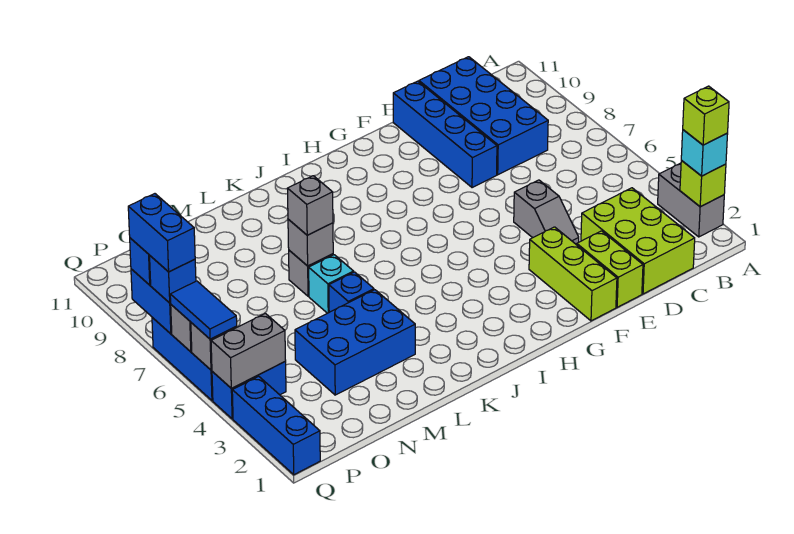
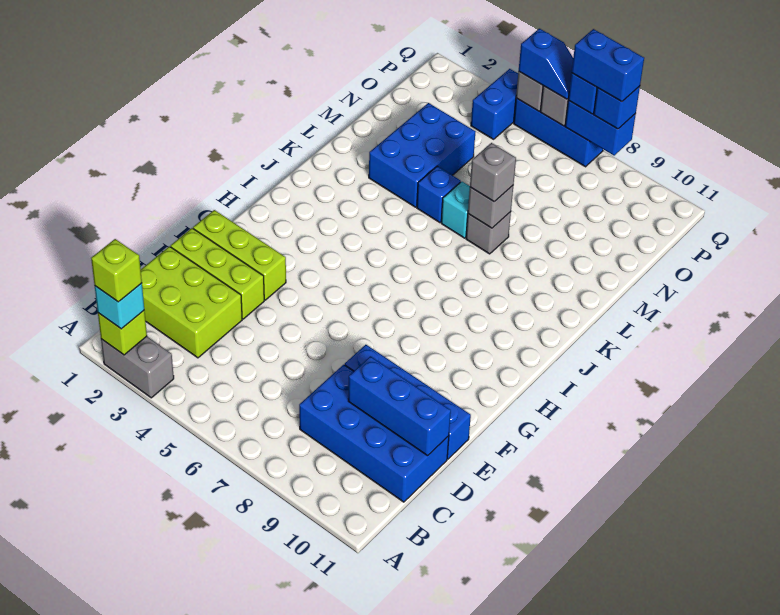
lime 1x2 brick [577,231,643,307] -> lime 1x3 brick [171,228,264,319]
grey 1x2 slope [514,180,579,244] -> none
grey 1x2 brick [211,313,286,388] -> none
blue 1x3 brick [232,376,320,475] -> blue 1x3 brick moved to [348,356,451,456]
blue 1x2 tile [170,281,237,339] -> blue 1x2 slope [519,29,573,99]

